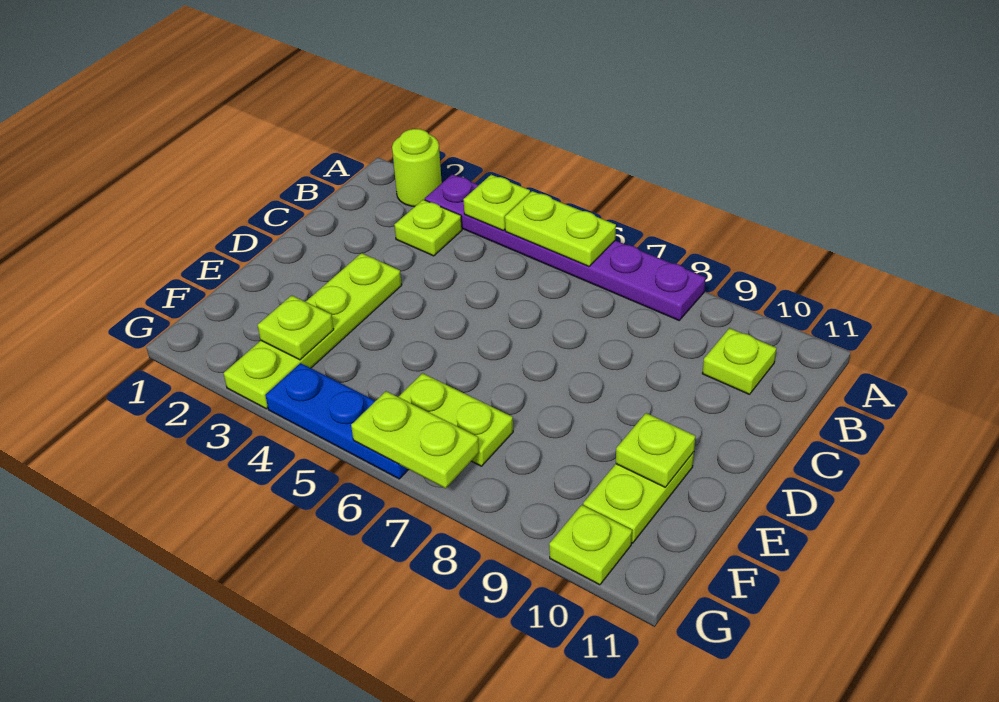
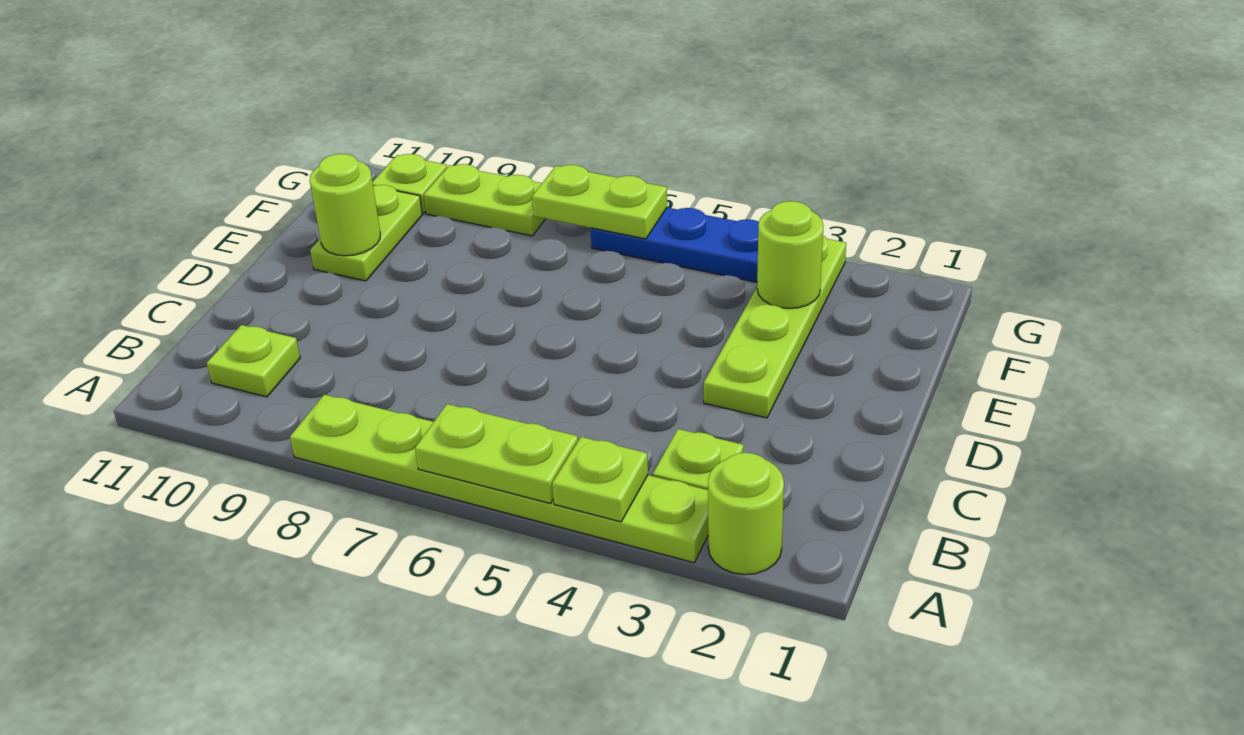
purple 1x6 plate [425,174,706,320] -> lime 1x6 plate [290,395,708,563]
lime 1x1 plate [616,413,695,487] -> lime 1x1 round brick [310,154,380,256]
lime 1x1 plate [258,295,334,360] -> lime 1x1 round brick [757,201,824,308]
lime 1x2 plate [399,373,513,466] -> lime 1x2 plate moved to [424,164,545,236]

